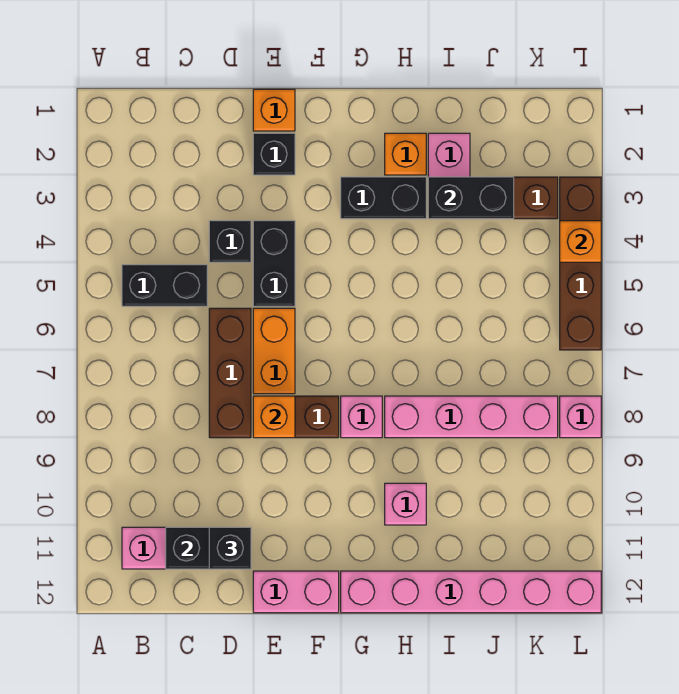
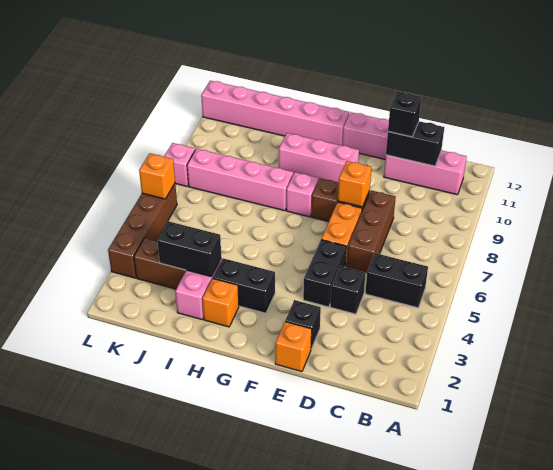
pink 1x1 brick [385,483,426,525] -> pink 1x3 brick [279,133,359,183]
orange 1x1 brick [560,221,601,262] -> orange 1x1 brick moved to [139,153,175,199]

